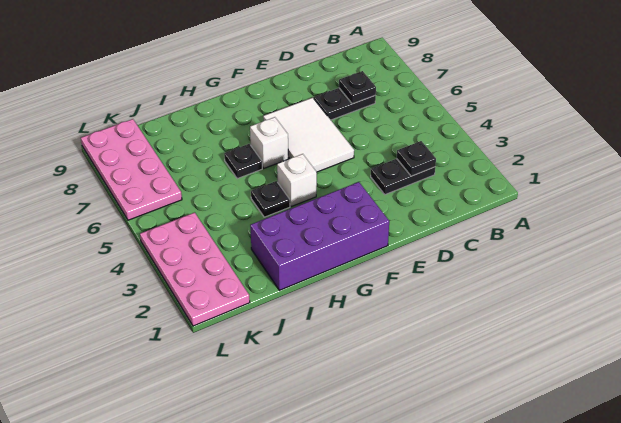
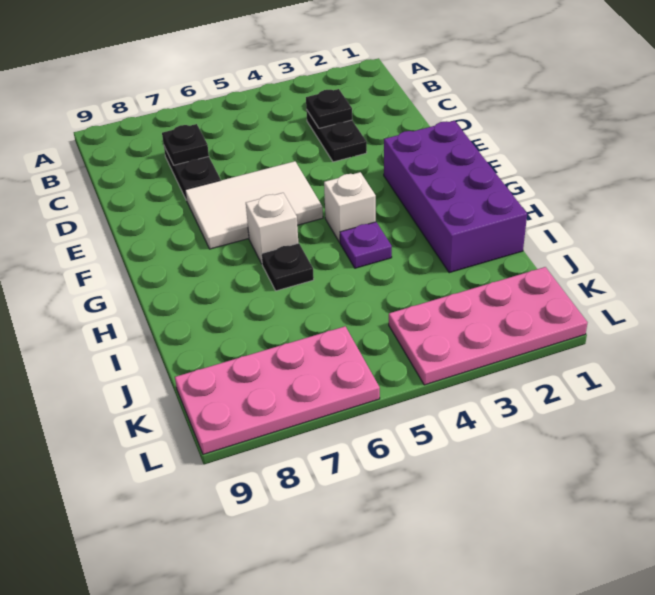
black 1x1 plate [251,181,290,217] -> purple 1x1 plate [340,222,392,268]

